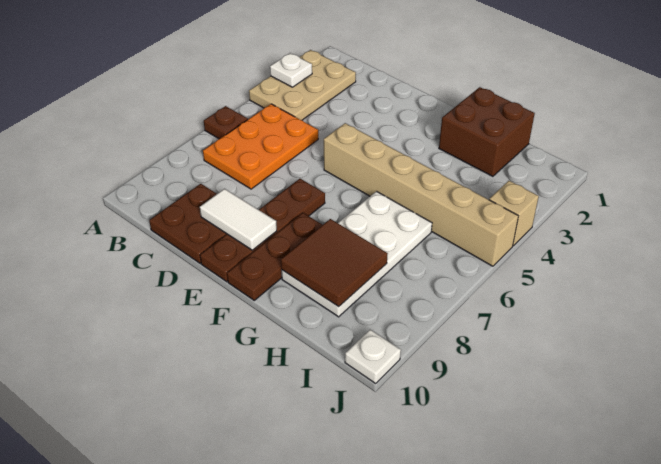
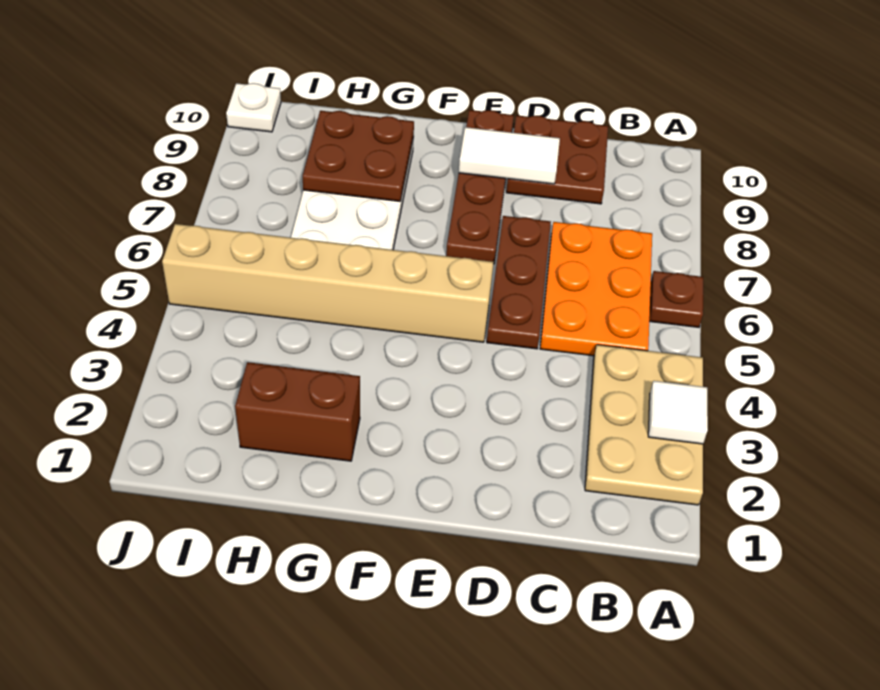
white 1x1 plate [270,53,312,87] -> white 1x1 tile [648,381,708,444]
brown 1x3 plate [227,213,322,300] -> brown 1x3 plate moved to [487,216,551,349]
brown 2x2 brick [439,87,535,176] -> brown 1x2 brick [235,362,360,461]
brown 2x2 tile [281,219,388,307] -> brown 2x2 plate [303,111,414,201]
tan 1x1 brick [489,181,539,246] -> none

